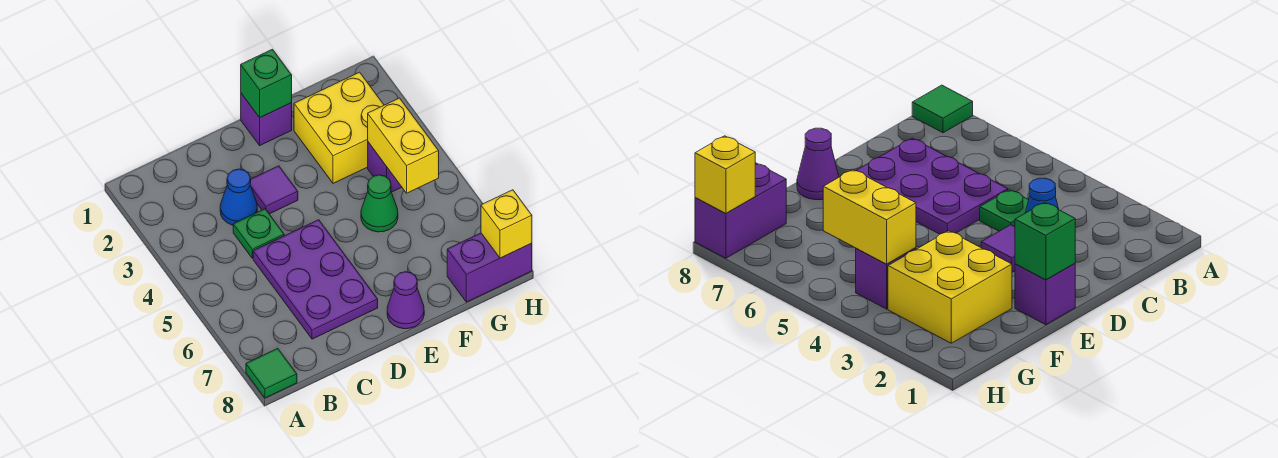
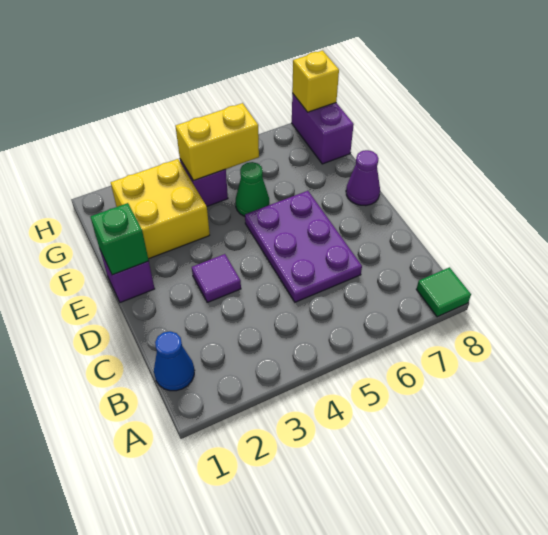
blue 1x1 cone [220,169,257,225] -> blue 1x1 cone moved to [154,331,194,391]
green 1x1 plate [233,209,284,258] -> none
purple 2x3 plate [253,220,378,339] -> purple 2x3 plate turned to [245,191,362,302]

